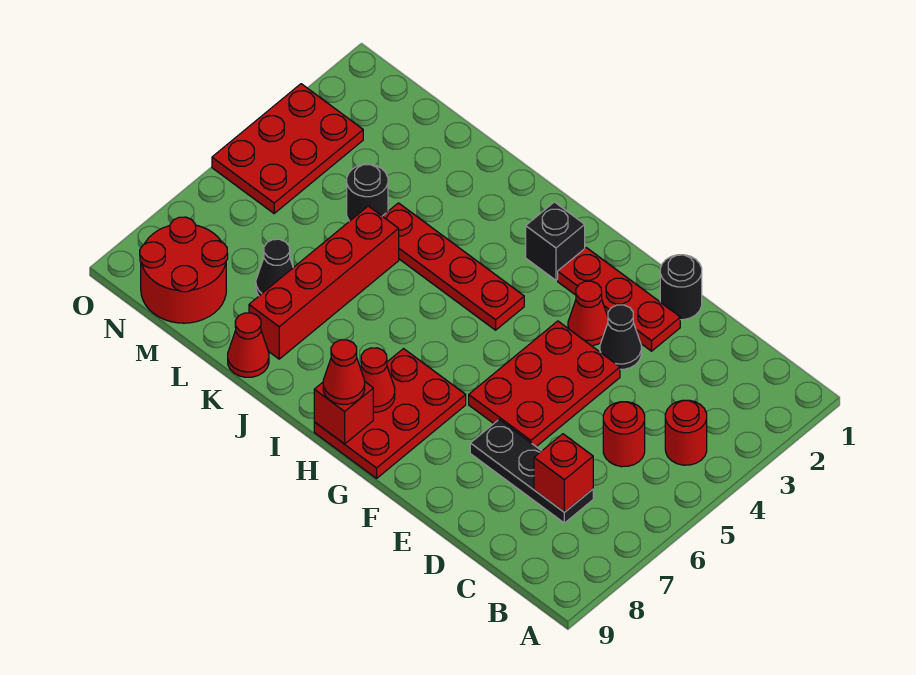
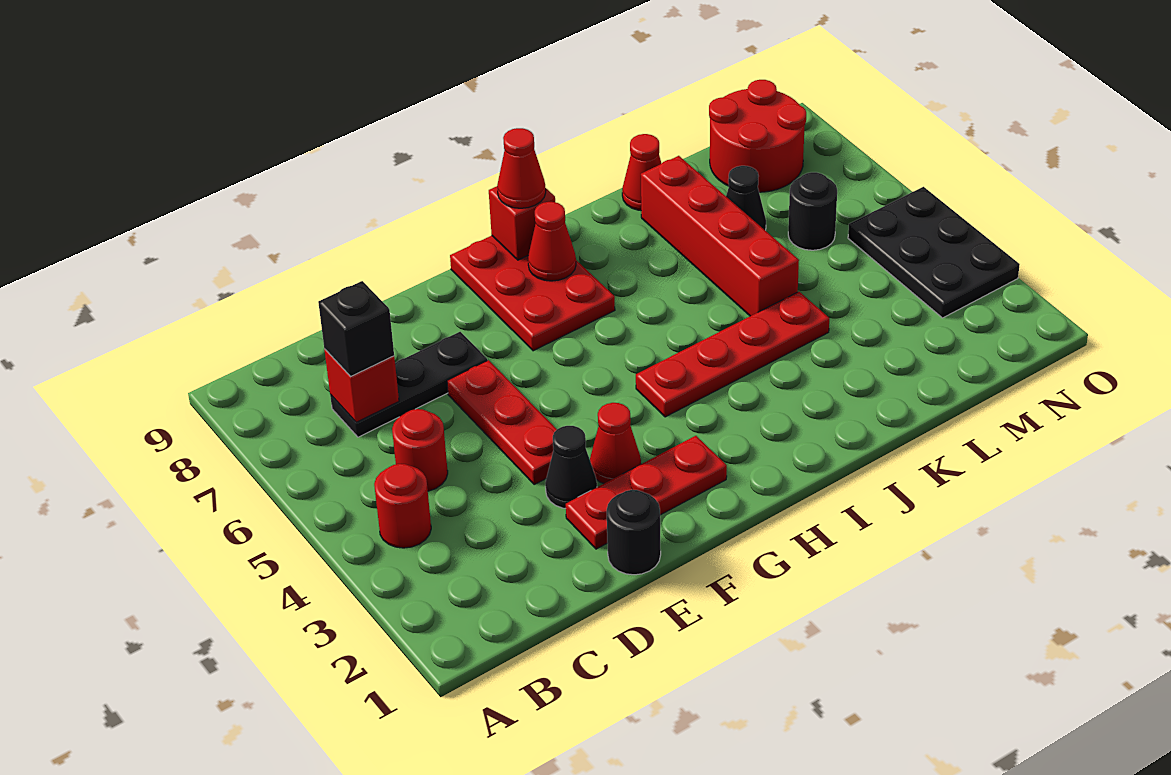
red 2x3 plate [469,321,620,447] -> red 1x3 plate [447,360,557,484]
black 1x1 brick [526,202,585,280] -> black 1x1 brick moved to [318,281,394,377]
black 1x1 round brick [347,164,388,221] -> black 1x1 round brick moved to [788,172,837,250]
red 2x3 plate [212,84,363,213] -> black 2x3 plate [848,187,1020,318]

